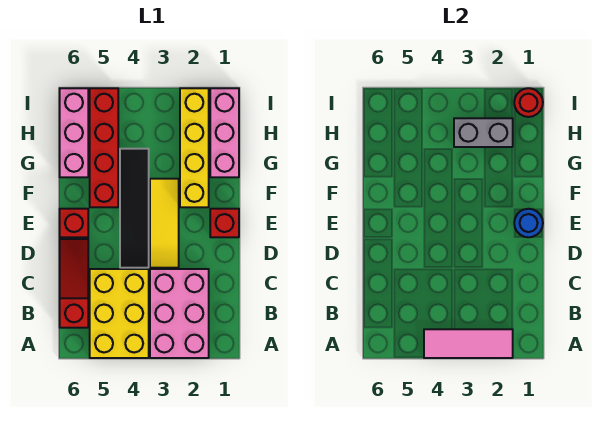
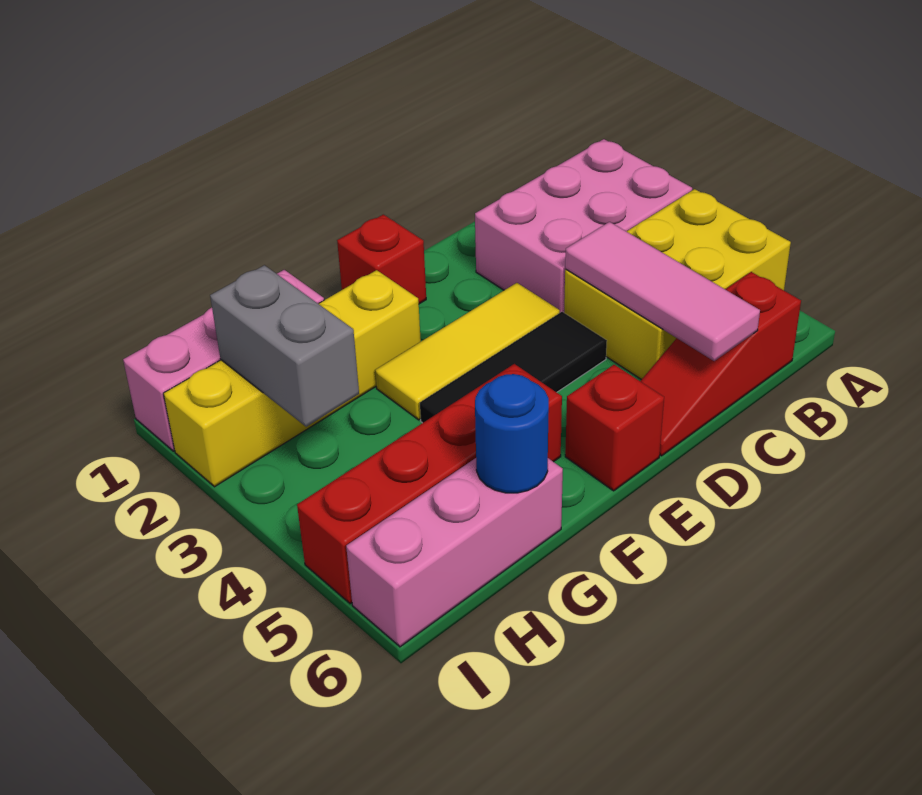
pink 1x3 tile [424,329,513,358] -> pink 1x3 tile moved to [565,222,760,361]
black 1x4 tile [120,149,149,268] -> black 1x3 tile [420,312,607,423]
blue 1x1 round brick [514,209,543,237] -> blue 1x1 round brick moved to [475,374,549,493]
red 1x1 round brick [514,88,543,117] -> none

